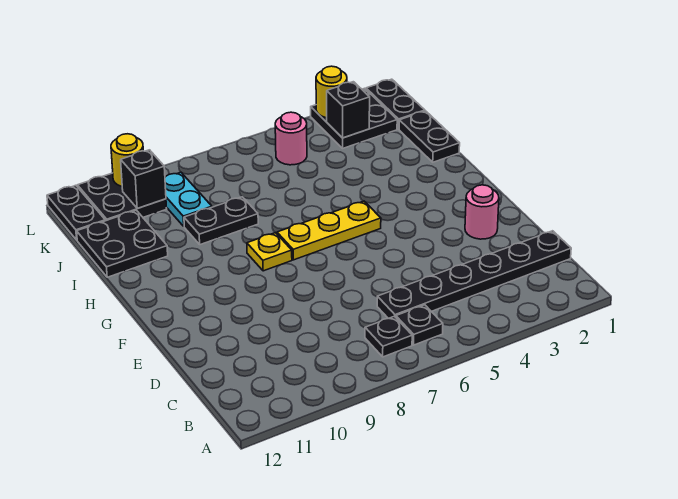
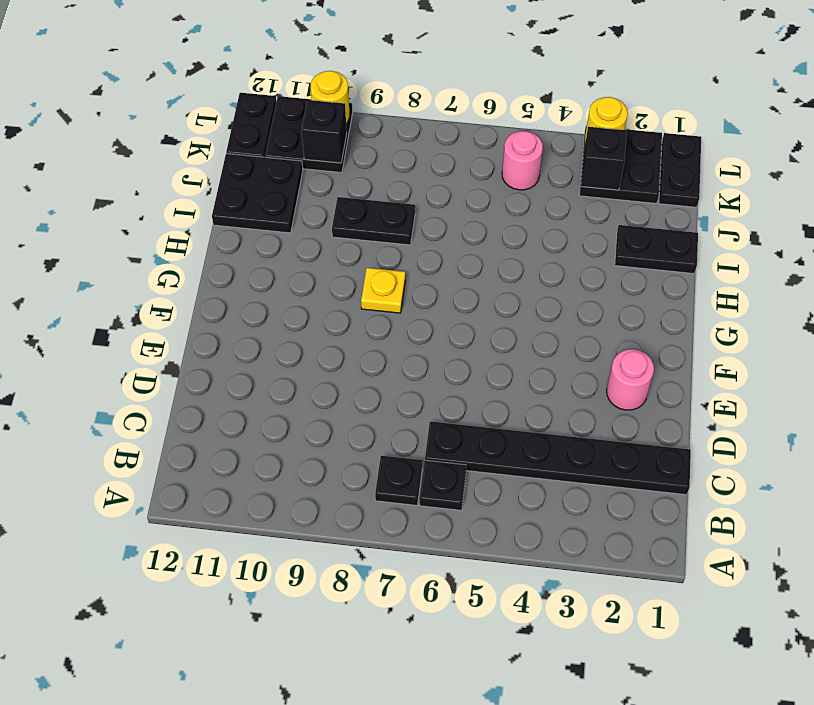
yellow 1x3 plate [277,201,381,260] -> none
black 1x2 plate [399,111,460,162] -> black 1x2 plate turned to [615,225,698,274]
cyan 1x2 plate [165,172,212,226] -> none

